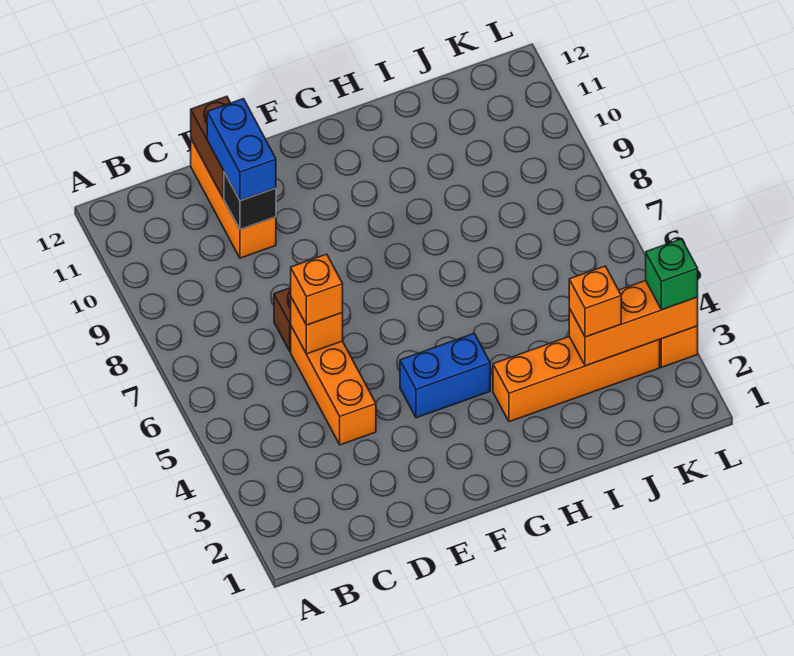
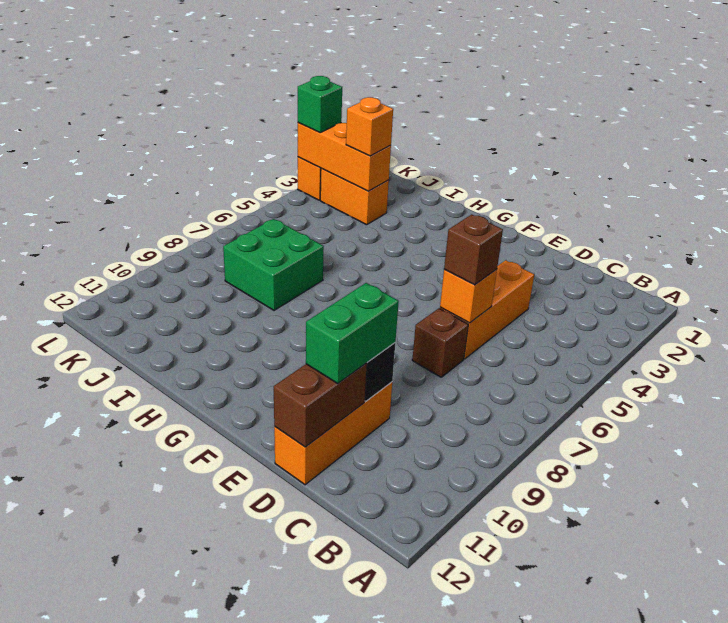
orange 1x1 brick [291,254,343,325] -> brown 1x1 brick [444,214,503,285]
blue 1x2 brick [207,99,276,201] -> green 1x2 brick [306,283,399,383]
blue 1x2 brick [400,333,490,418] -> none
orange 1x4 brick [493,337,660,422] -> orange 1x2 brick [320,168,389,225]
none -> green 2x2 brick [223,219,324,310]

